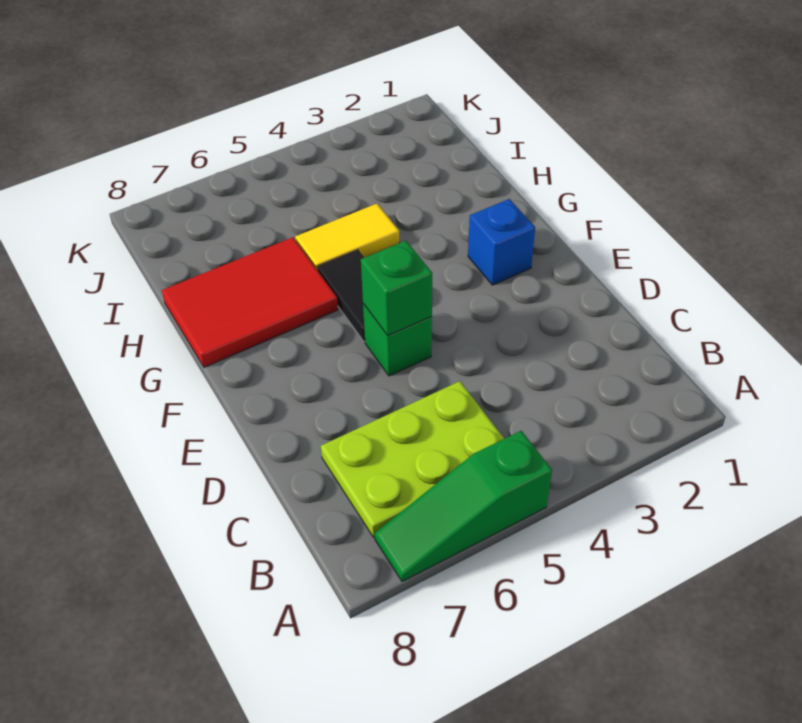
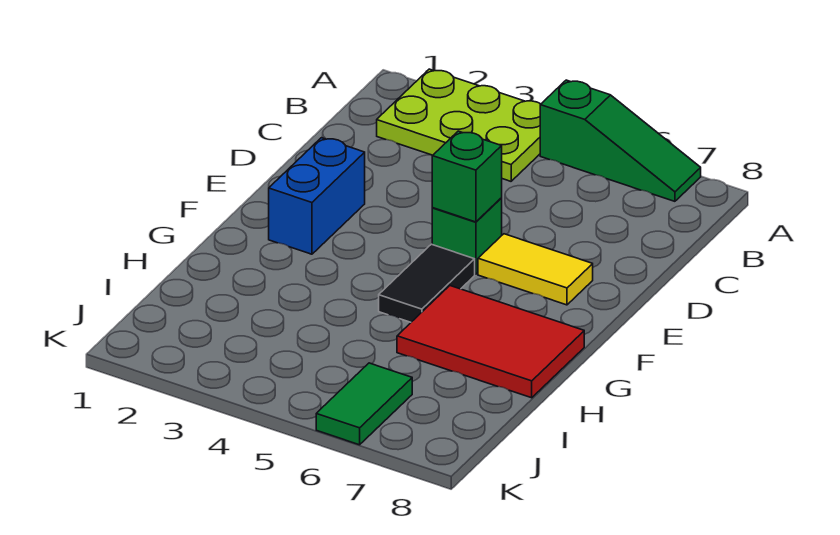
lime 2x3 plate [321,381,504,537] -> lime 2x3 plate moved to [377,69,541,181]
blue 1x1 brick [468,199,535,285] -> blue 1x2 brick [269,138,365,254]
yellow 1x2 tile [295,204,399,270] -> yellow 1x2 tile moved to [478,234,593,305]
none -> green 1x2 tile [316,363,412,445]

